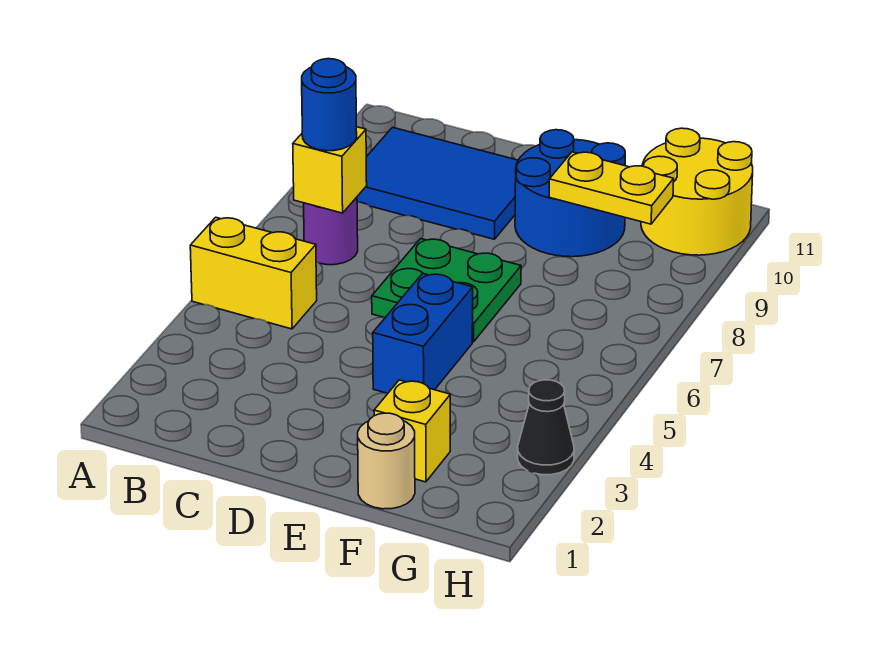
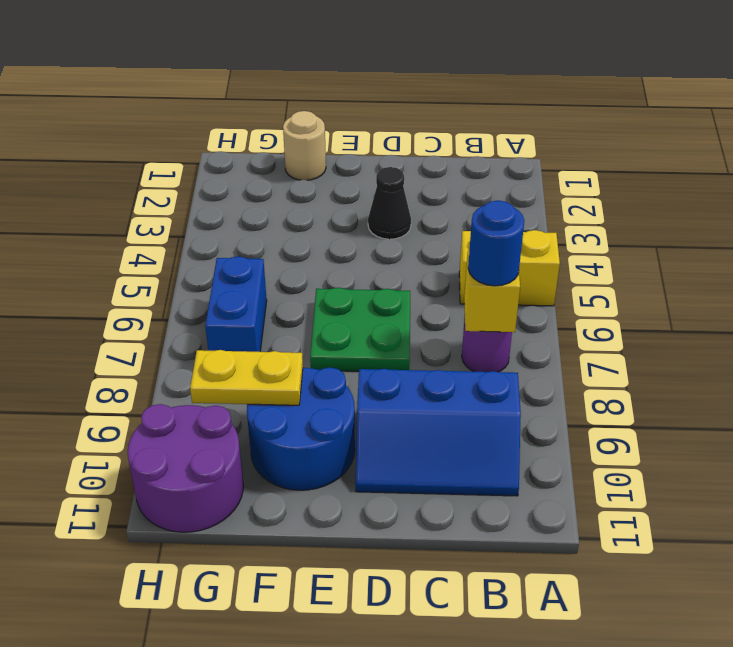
blue 2x3 tile [357,127,518,239] -> blue 2x3 slope [355,369,521,496]
blue 1x2 brick [373,273,473,393] -> blue 1x2 brick moved to [205,256,267,352]
yellow 1x1 brick [374,380,450,482] -> none
yellow 2x2 round brick [641,128,753,255] -> purple 2x2 round brick [128,404,243,532]
black 1x1 cone [518,380,574,475] -> black 1x1 cone moved to [368,167,411,239]

